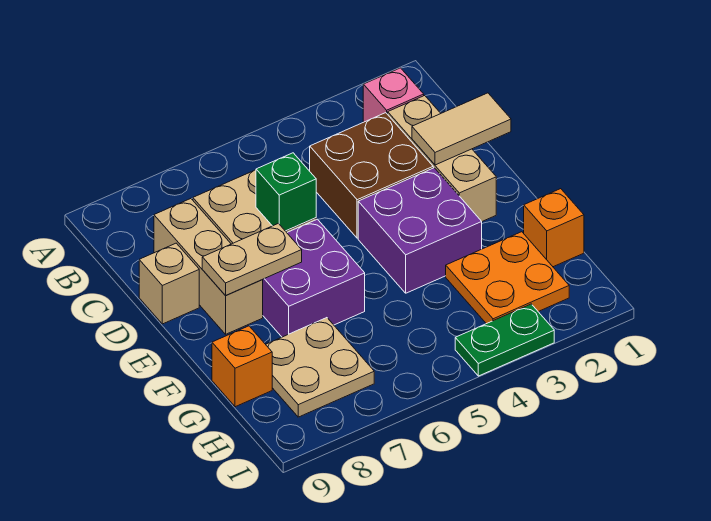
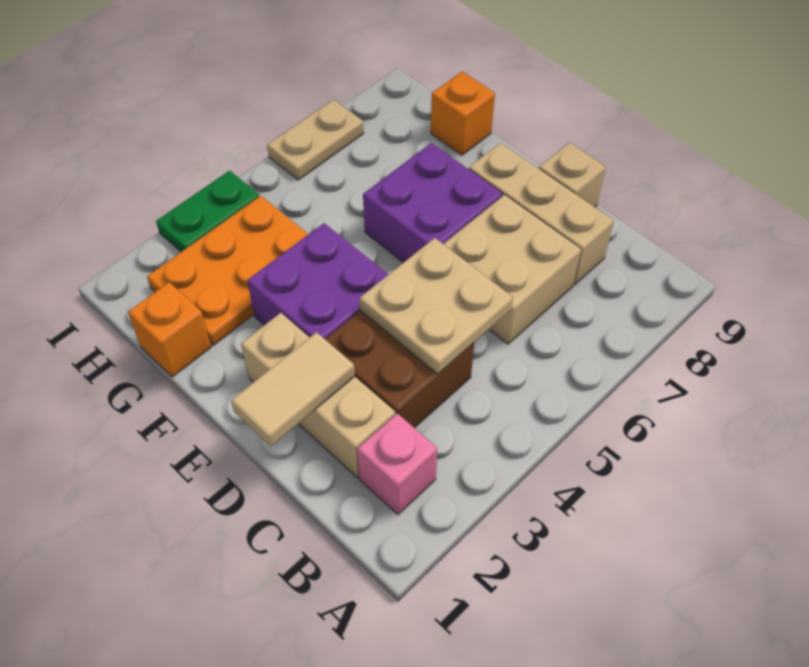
green 1x1 brick [256,153,316,231] -> none
tan 1x2 plate [202,224,302,296] -> tan 1x2 plate moved to [267,99,364,180]
orange 2x2 plate [446,232,569,324] -> orange 2x3 plate [147,196,308,345]
tan 2x2 plate [266,318,374,417] -> tan 2x2 plate moved to [360,238,513,374]

